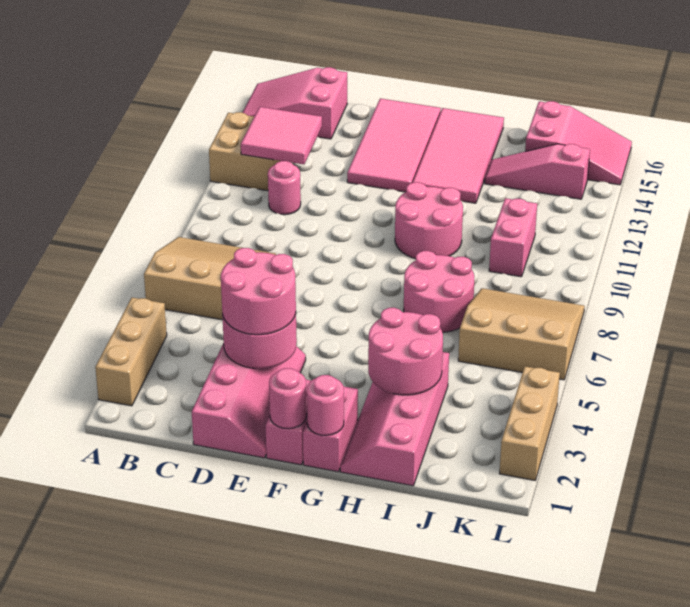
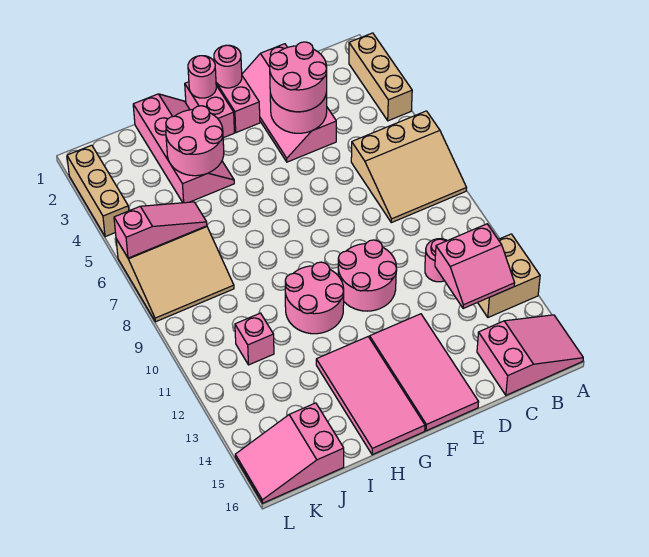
pink 2x2 tile [241,107,322,164] -> pink 2x2 slope [435,224,515,309]
pink 2x2 round brick [404,251,474,332] -> pink 2x2 round brick moved to [338,240,397,311]
pink 1x3 slope [485,144,590,199] -> pink 1x3 slope moved to [114,202,207,258]
pink 1x2 brick [489,198,537,277] -> pink 1x1 brick [235,313,274,365]

